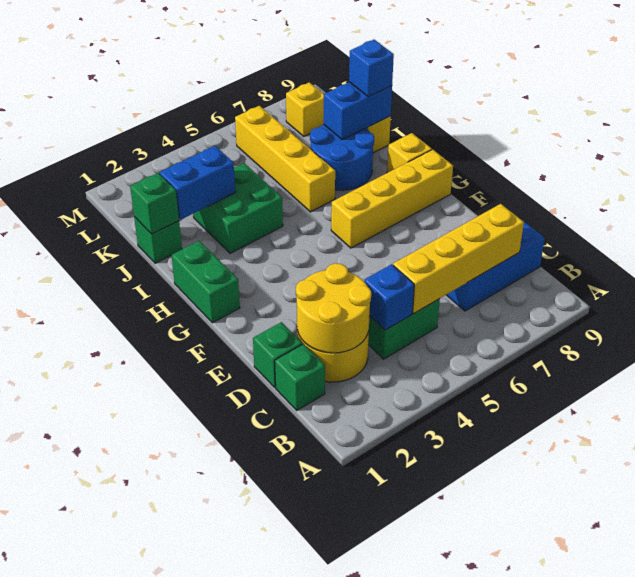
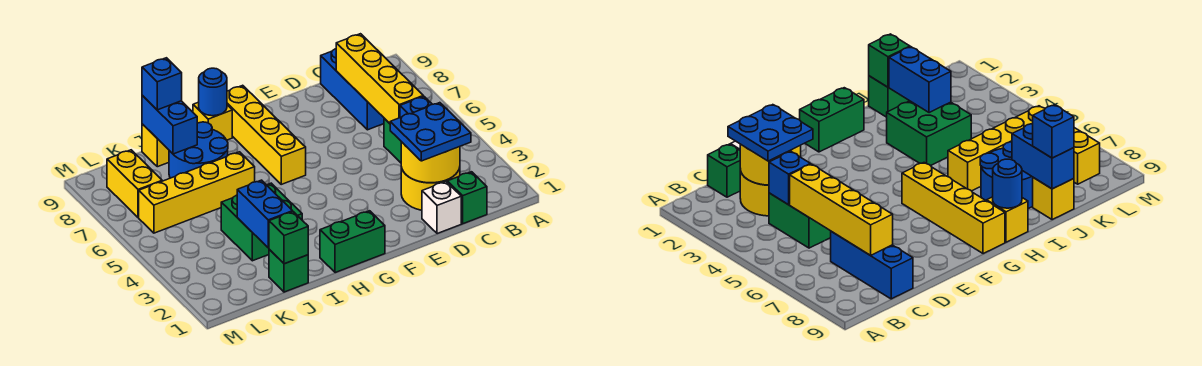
none -> blue 2x2 plate [390,103,471,161]
green 1x1 brick [253,322,302,387] -> white 1x1 brick [422,182,461,234]
none -> blue 1x1 round brick [199,68,227,116]
yellow 1x1 brick [286,82,324,136] -> yellow 1x2 brick [107,150,162,218]

